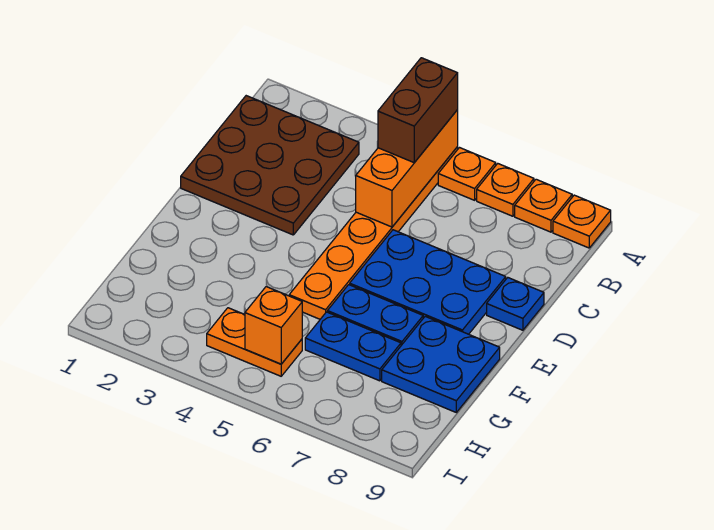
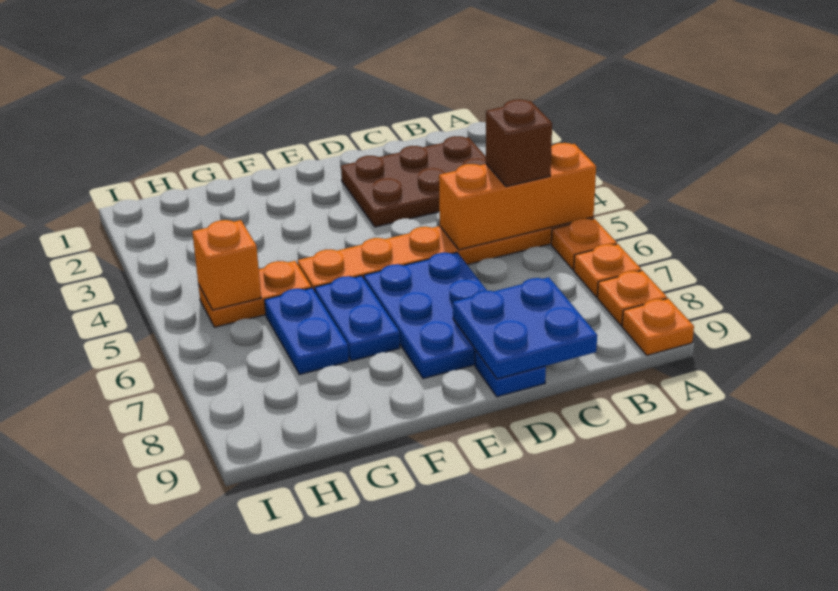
brown 1x2 brick [378,58,458,162] -> brown 1x1 brick [486,99,552,187]
brown 3x3 plate [181,96,359,235] -> brown 2x3 plate [341,136,486,227]
blue 2x2 plate [382,316,500,412] -> blue 2x2 plate moved to [453,277,597,379]
orange 1x2 plate [207,308,302,376] -> orange 1x2 plate turned to [198,261,311,327]

